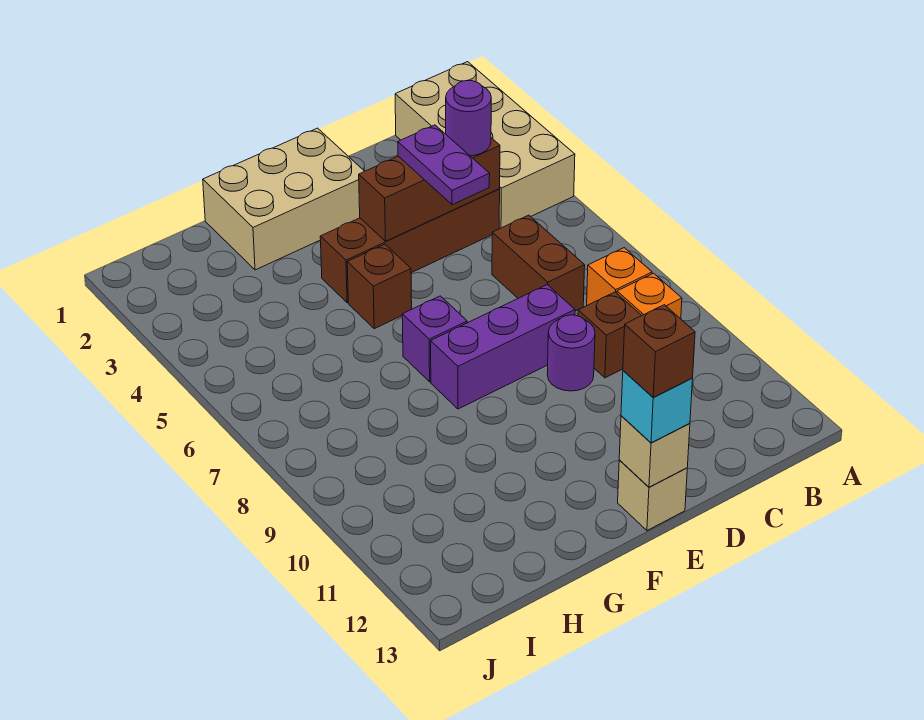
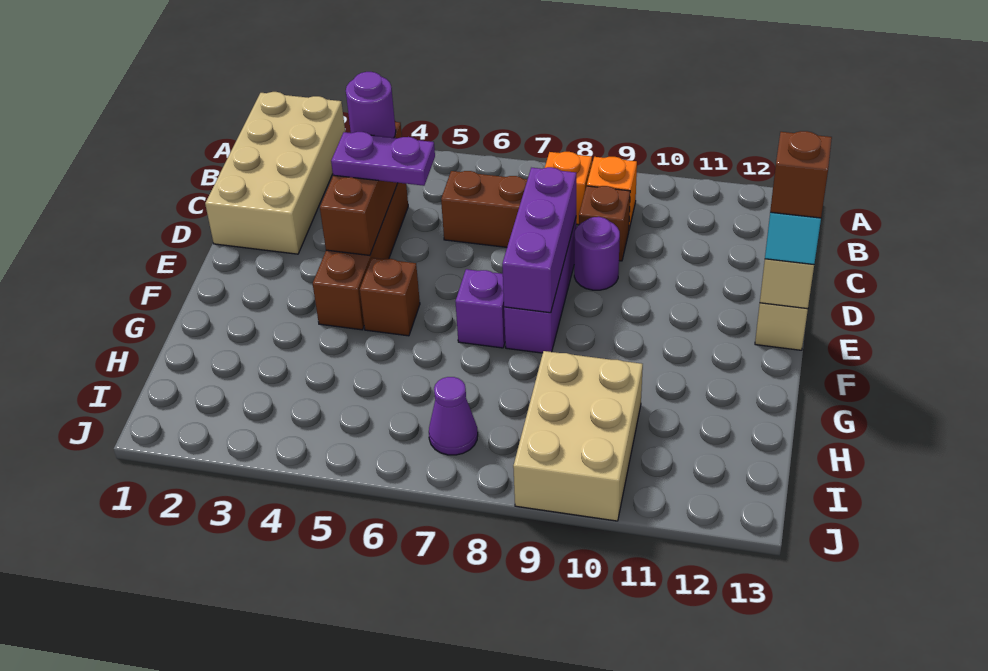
tan 2x4 brick [395,62,575,229] -> tan 2x4 brick turned to [205,92,345,254]
none -> purple 1x3 brick [502,167,576,313]
tan 2x3 brick [203,128,364,270] -> tan 2x3 brick moved to [513,351,643,521]
none -> purple 1x1 cone [429,377,478,455]

